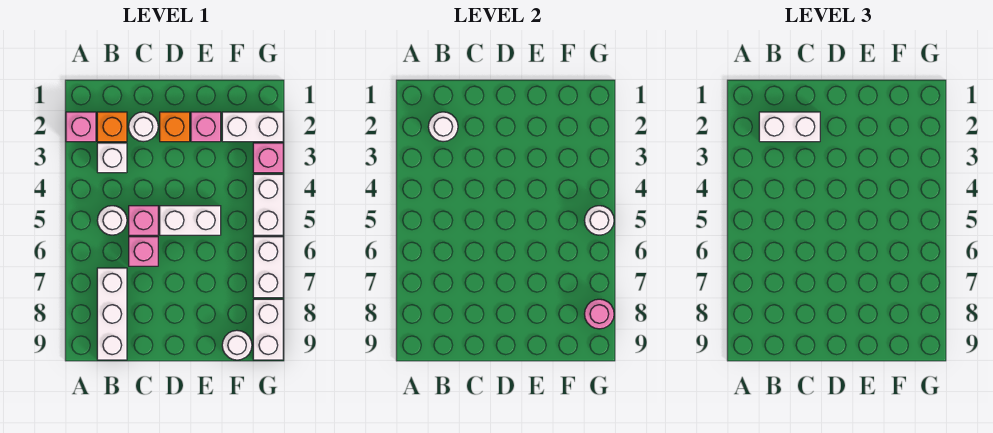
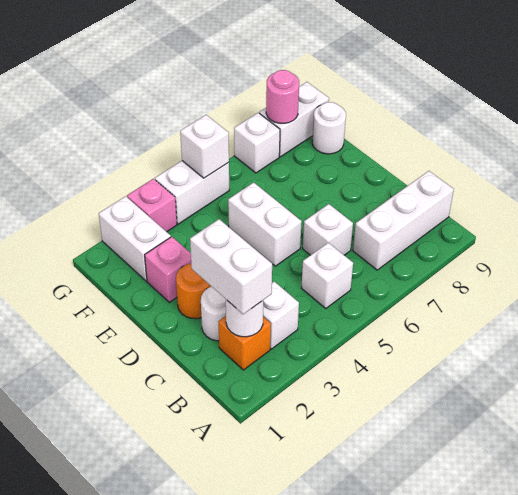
pink 1x1 brick [66,112,96,142] -> none
white 1x1 round brick [97,206,127,235] -> white 1x1 brick [301,243,353,308]
pink 1x1 brick [129,206,158,235] -> none
pink 1x1 brick [129,237,158,266] -> white 1x1 brick [303,204,353,255]
orange 1x1 brick [160,112,190,142] -> orange 1x1 round brick [176,264,211,319]
white 1x1 round brick [584,206,614,235] -> white 1x1 brick [180,115,229,178]
white 1x2 brick [253,237,283,298] -> white 1x1 brick [234,113,280,173]

